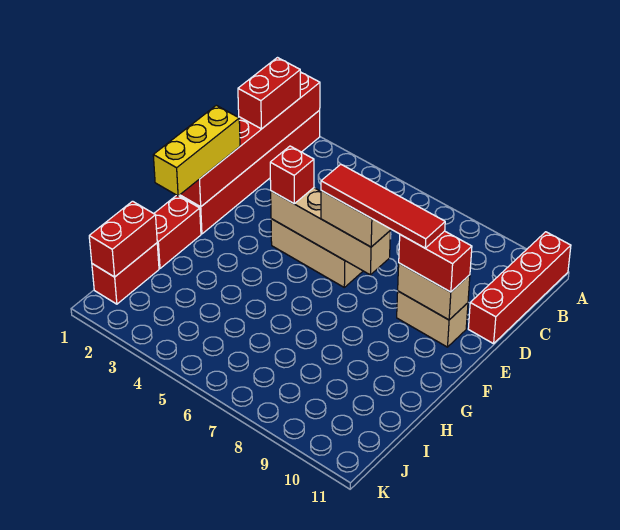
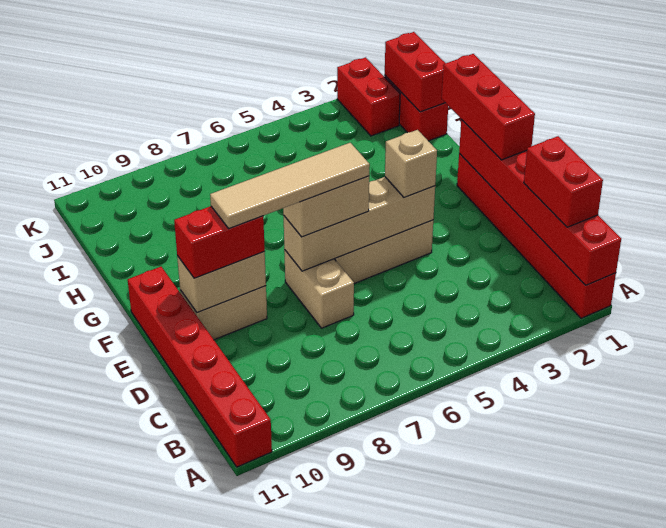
red 1x4 brick [468,232,571,344] -> red 1x6 brick [128,267,272,467]
none -> tan 1x2 brick [284,250,354,328]
yellow 1x3 brick [153,105,240,196] -> red 1x3 brick [442,54,535,160]
red 1x1 brick [270,146,314,204] -> tan 1x1 brick [385,130,437,198]
red 1x4 tile [321,164,445,248] -> tan 1x4 tile [210,143,370,229]
red 1x2 brick [154,195,201,268] -> red 1x2 brick moved to [337,57,400,136]

